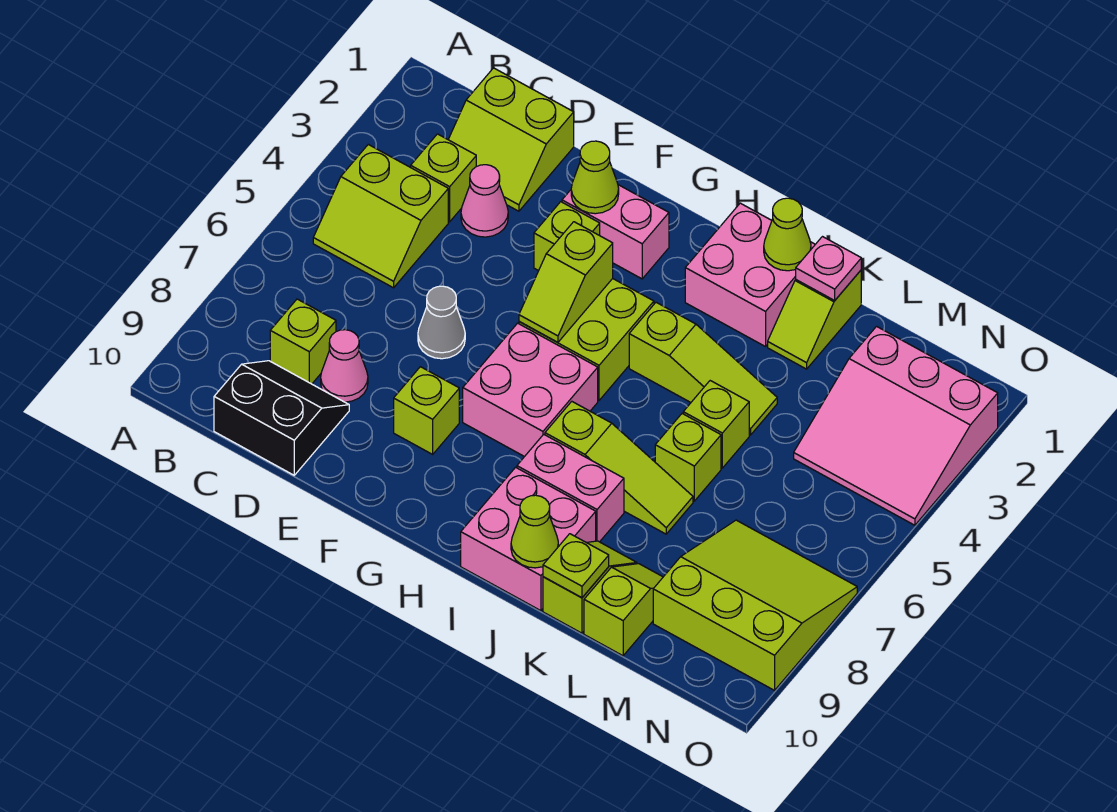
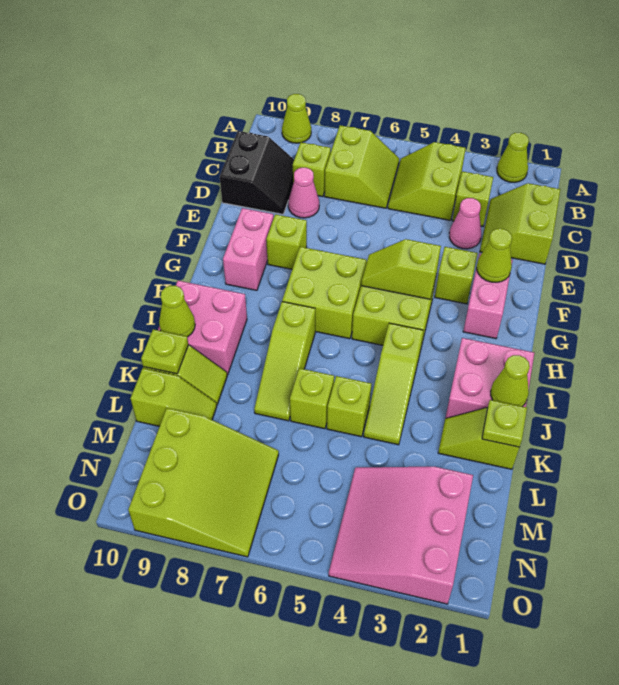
none -> lime 1x1 cone [497,133,529,182]
none -> lime 1x1 cone [282,94,311,143]
none -> lime 2x2 slope [324,125,399,208]
grey 1x1 cone [418,286,465,359] -> none
pink 2x2 brick [463,323,598,457] -> lime 2x2 brick [282,247,367,339]
pink 1x2 brick [517,434,624,542] -> pink 1x2 brick moved to [223,208,274,290]
pink 1x1 plate [796,237,861,300] -> lime 1x1 plate [482,400,527,447]

